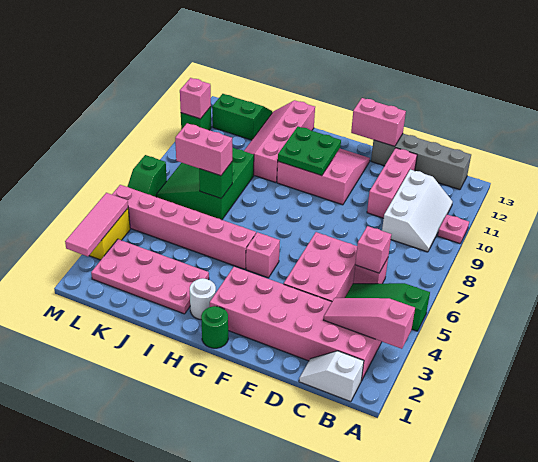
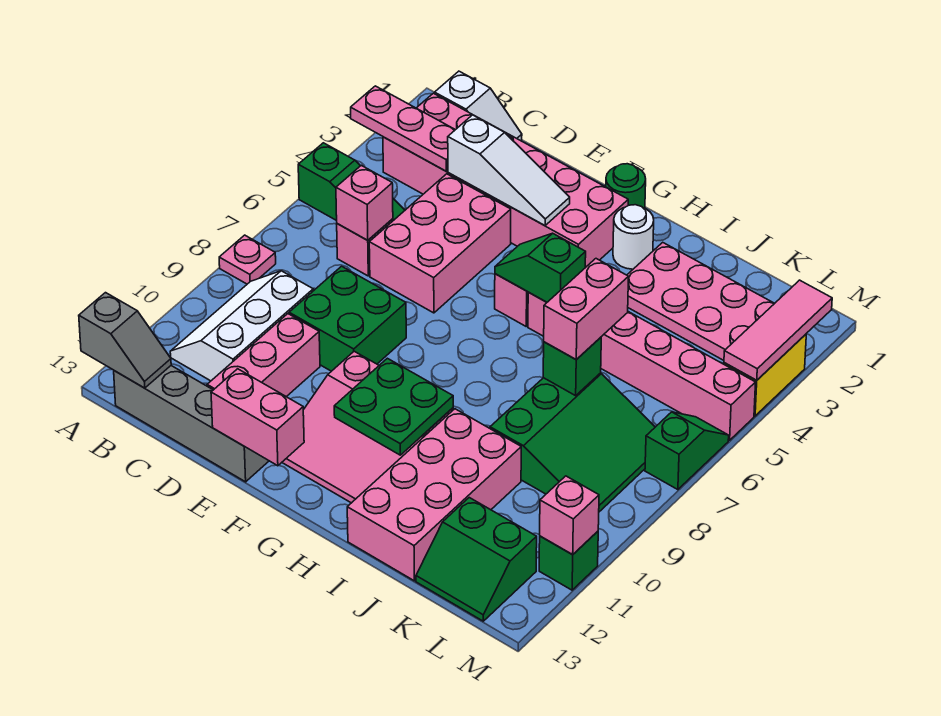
pink 1x3 slope [324,298,415,349] -> pink 1x3 plate [351,86,455,171]
pink 1x1 plate [438,214,469,244] -> pink 1x1 plate moved to [219,235,276,284]
none -> grey 1x2 slope [79,293,171,388]
none -> white 1x3 slope [448,115,570,226]
none -> green 2x2 brick [289,266,406,371]
none -> green 1x2 slope [495,233,586,302]
pink 2x4 slope [244,100,315,183] -> pink 2x4 brick [347,409,521,581]
pink 1x2 brick [175,123,233,176] -> pink 1x2 brick turned to [544,259,629,360]

